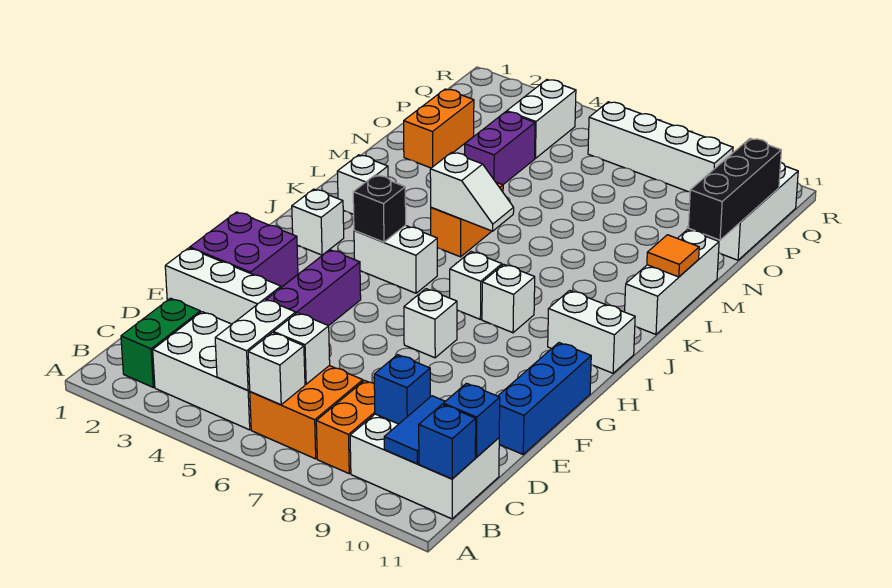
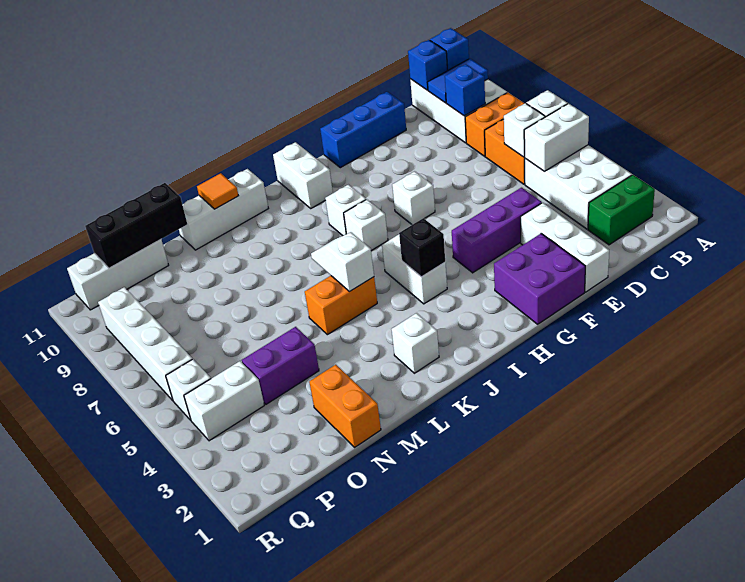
white 1x1 brick [292,189,344,255] -> white 1x1 brick moved to [166,359,211,420]
orange 1x2 brick [404,89,474,168] -> orange 1x2 brick turned to [309,365,381,447]

